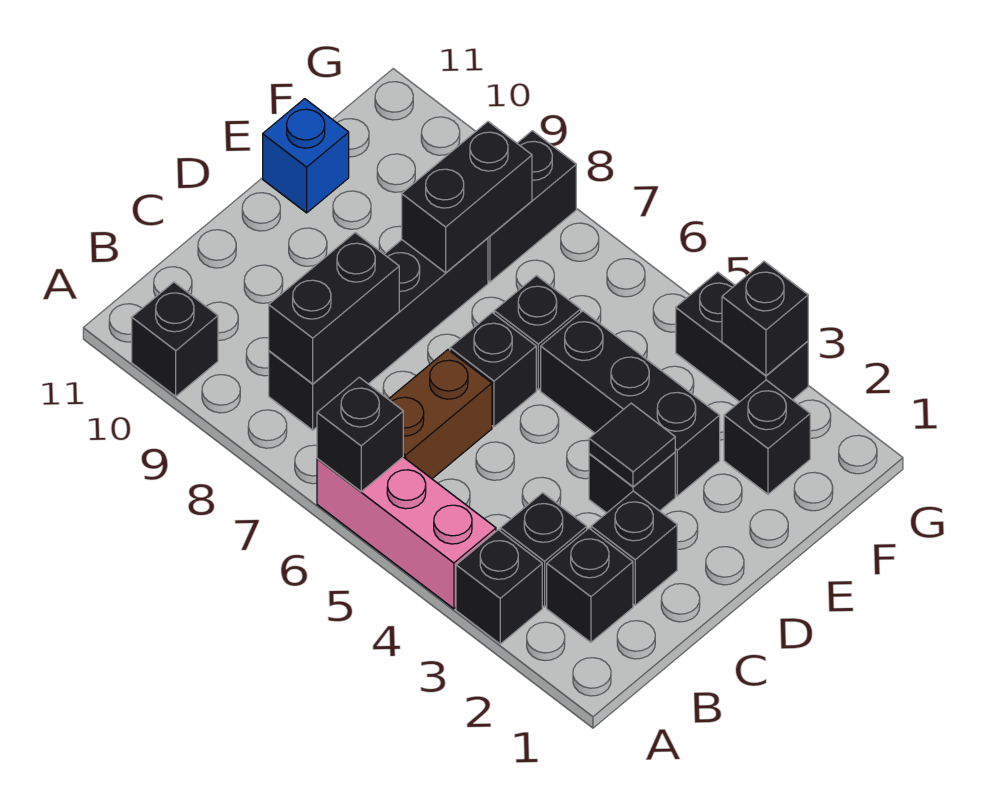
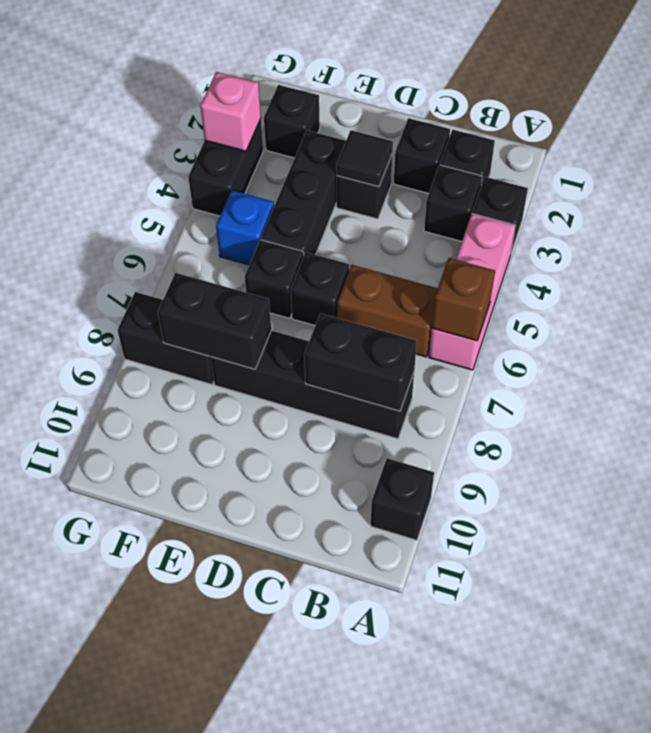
black 1x1 brick [317,377,403,492] -> brown 1x1 brick [432,258,495,341]
blue 1x1 brick [263,99,349,213] -> blue 1x1 brick moved to [216,190,274,265]
black 1x1 brick [722,261,808,376] -> pink 1x1 brick [200,72,261,151]

